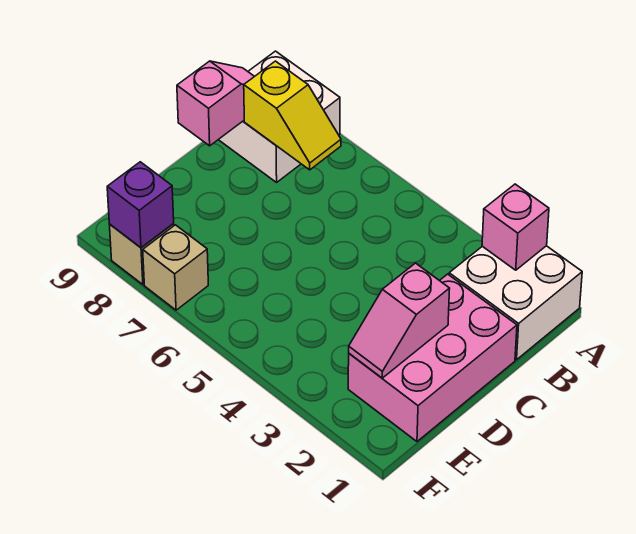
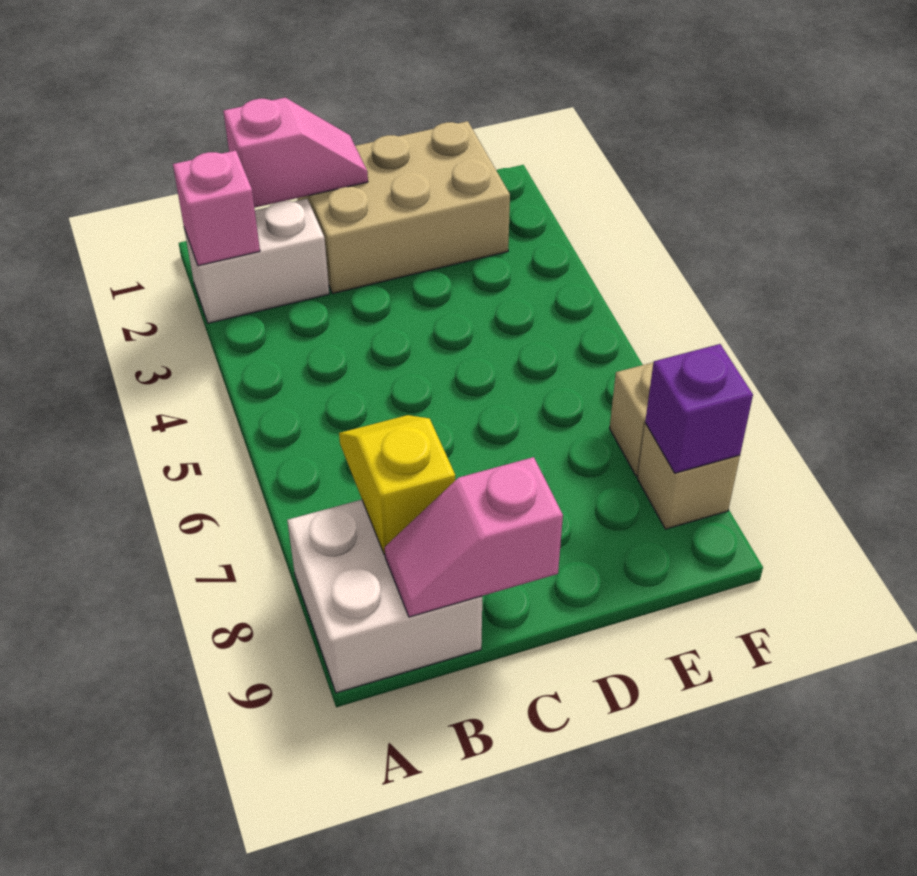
white 2x2 brick [449,246,582,360] -> white 1x2 brick [184,199,329,323]
pink 2x3 brick [348,274,517,441] -> tan 2x3 brick [297,121,510,293]
pink 1x2 slope [349,263,450,378] -> pink 1x2 slope moved to [223,98,368,208]

